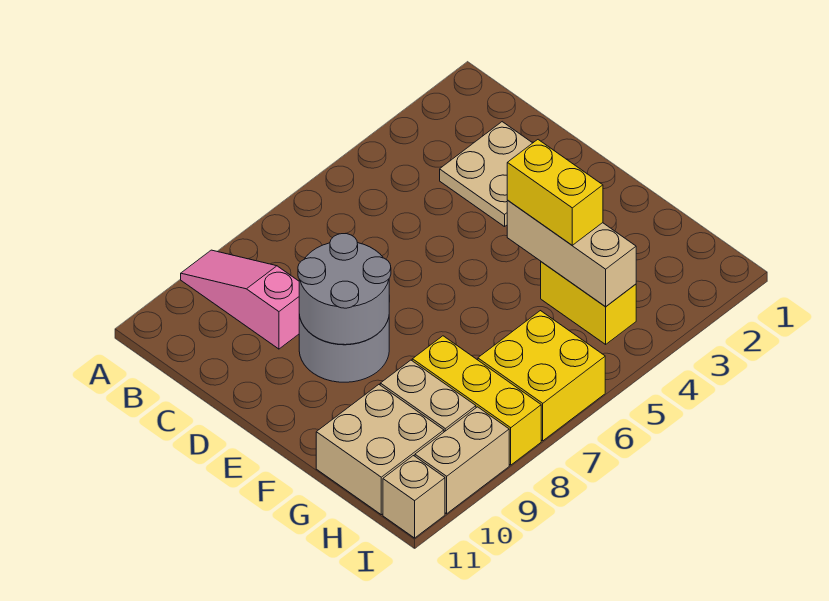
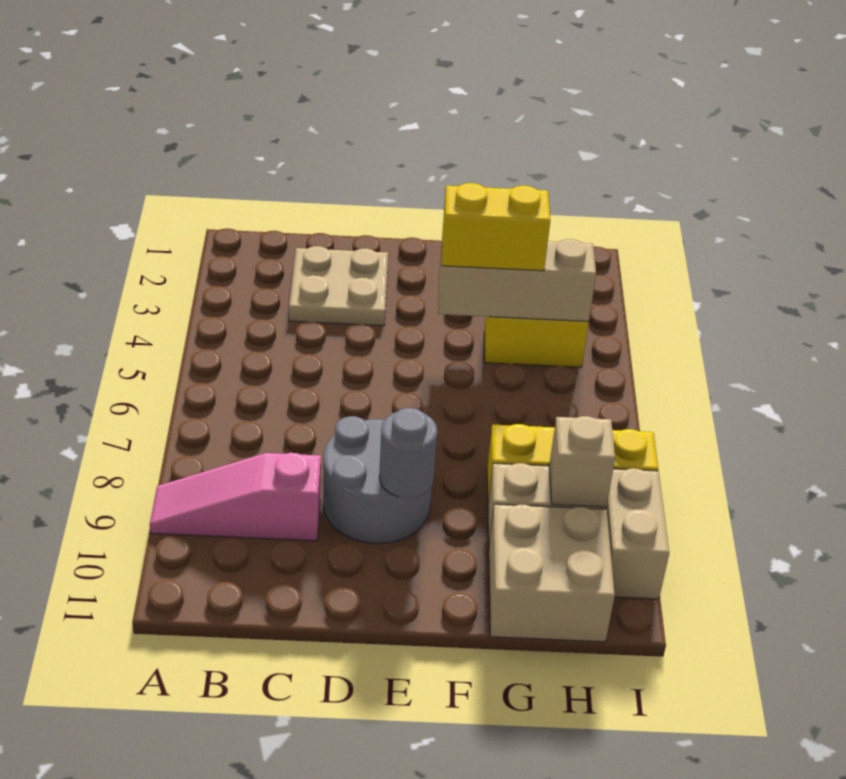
grey 2x2 round brick [298,234,391,345] -> grey 1x1 round brick [379,408,437,498]
yellow 2x2 brick [478,311,605,441] -> none
tan 1x1 brick [383,456,445,538] -> tan 1x1 brick moved to [549,416,615,507]

